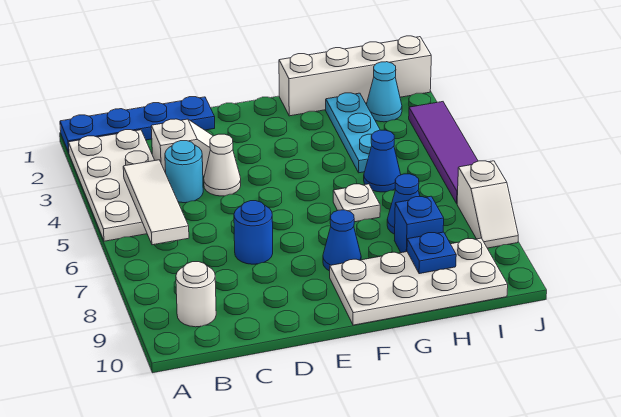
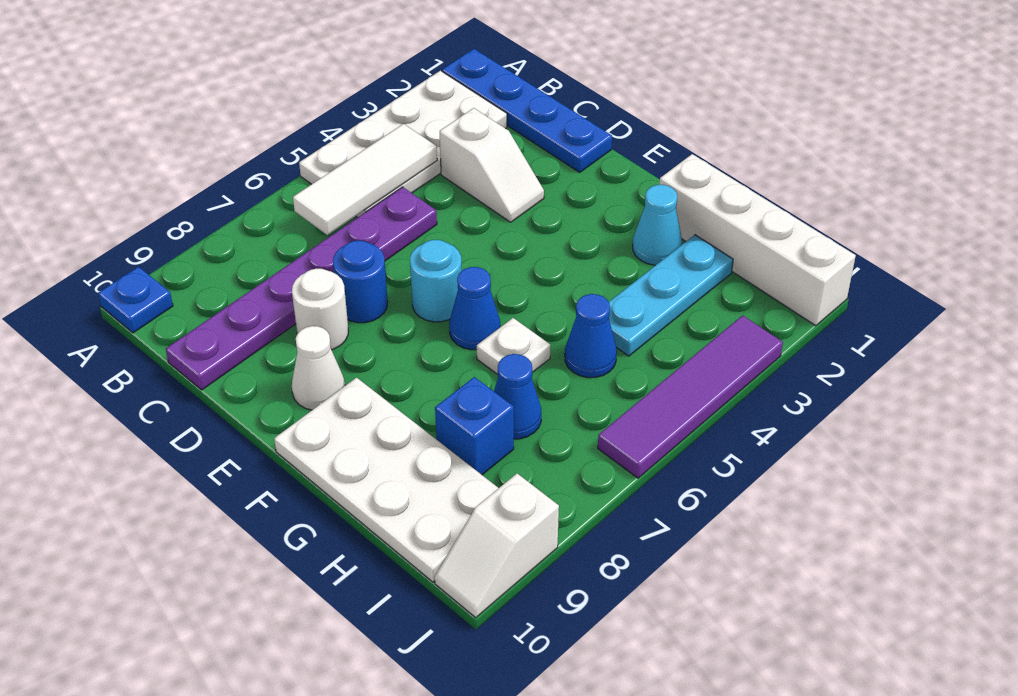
white 1x1 round brick [176,262,216,327] -> white 1x1 round brick moved to [292,269,348,350]
cyan 1x1 round brick [165,141,203,203] -> cyan 1x1 round brick moved to [410,240,462,322]
none -> purple 1x6 plate [166,187,437,390]
white 1x1 cone [204,134,241,196] -> white 1x1 cone moved to [292,326,345,410]
blue 1x1 cone [323,210,361,271] -> blue 1x1 cone moved to [449,267,500,350]
blue 1x1 plate [407,232,456,274] -> blue 1x1 plate moved to [98,267,173,333]
cyan 1x1 cone [366,62,402,122] -> cyan 1x1 cone moved to [633,185,682,265]
white 1x2 slope [457,161,518,248] -> white 1x2 slope moved to [435,474,559,617]

